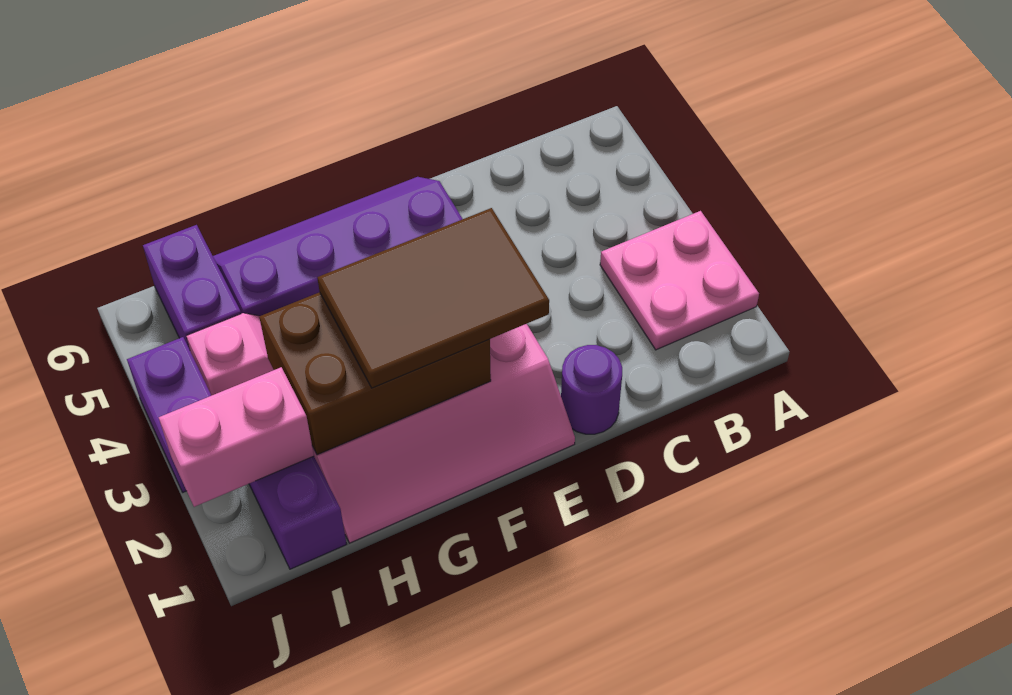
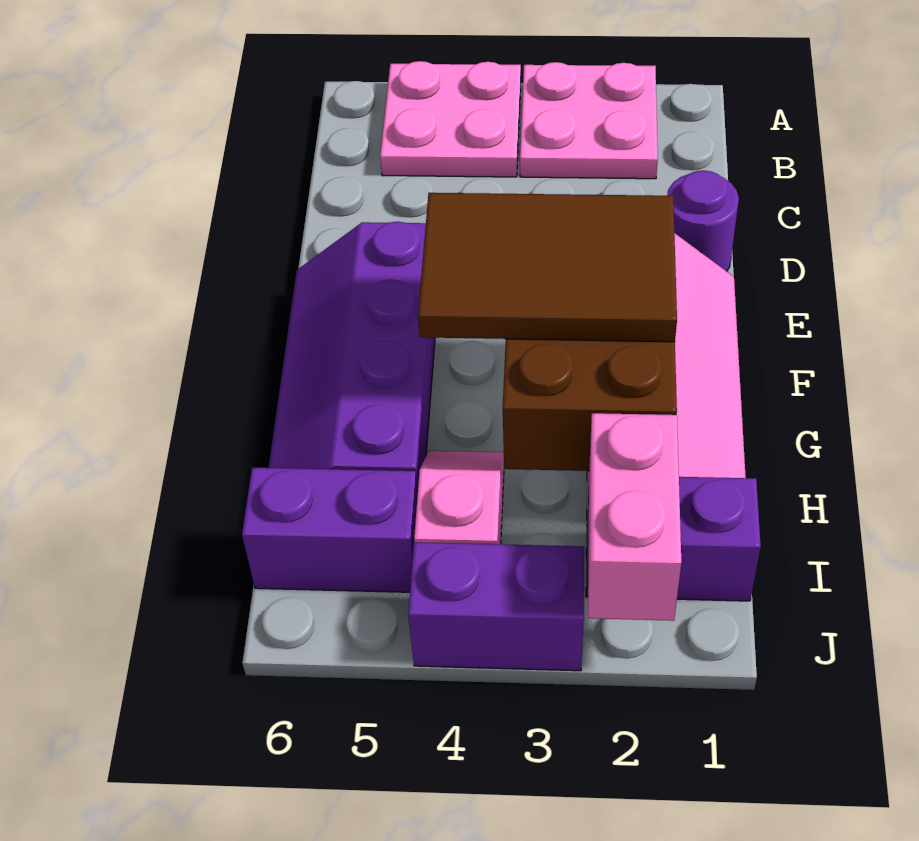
none -> pink 2x2 plate [380,61,521,177]
brown 2x3 tile [317,208,549,388] -> brown 2x3 tile turned to [418,192,677,342]

